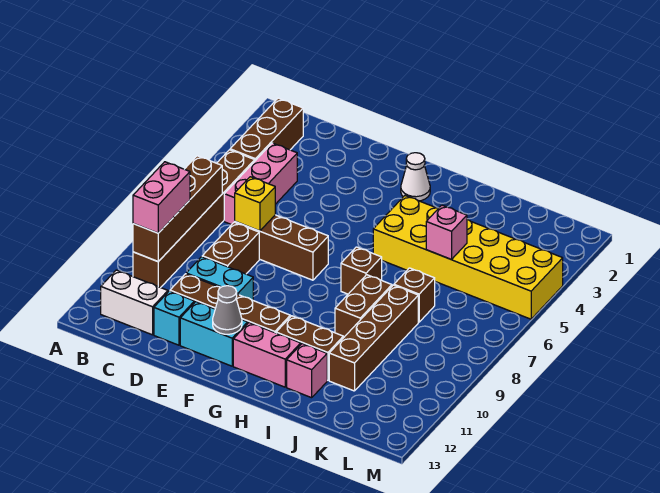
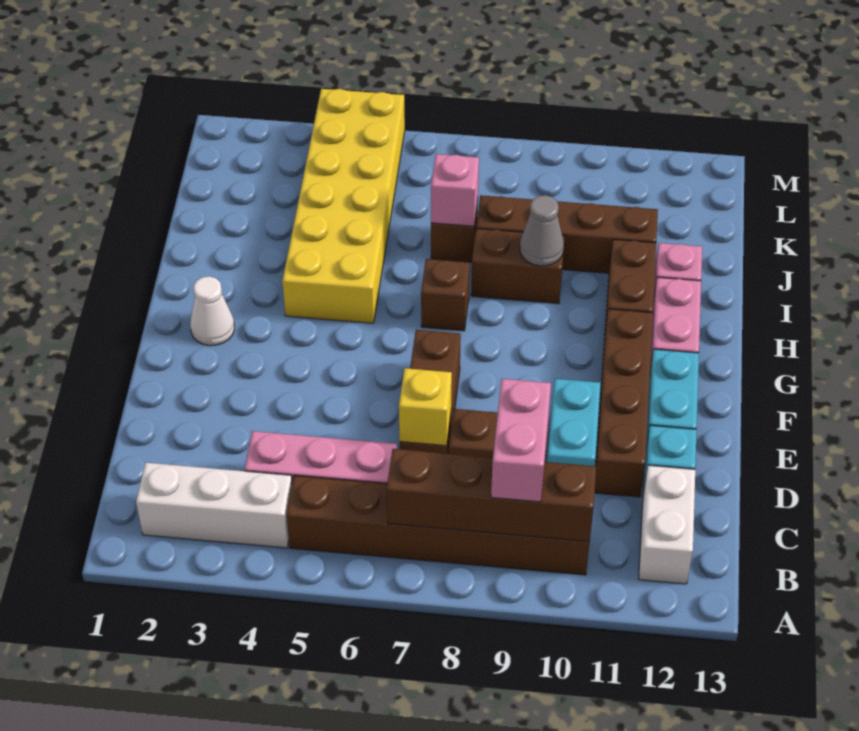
brown 1x3 brick [230,98,303,161] -> white 1x3 brick [136,463,292,548]
pink 1x2 brick [133,162,190,233] -> pink 1x2 brick turned to [491,379,551,502]
grey 1x1 cone [213,286,242,334] -> grey 1x1 cone moved to [520,195,564,266]
pink 1x1 brick [426,205,467,260] -> pink 1x1 brick moved to [431,154,479,226]

